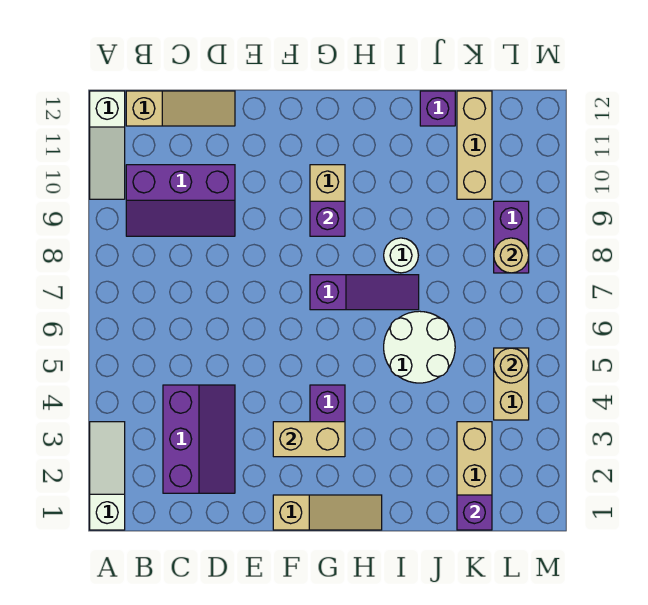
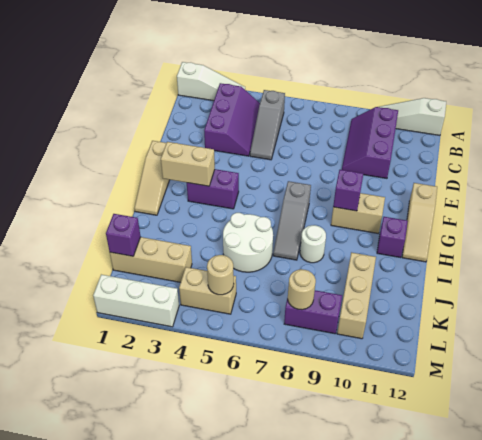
none -> grey 1x3 slope [250,90,285,160]
tan 1x3 slope [126,91,235,126] -> tan 1x3 slope moved to [402,183,437,262]
purple 2x3 slope [163,385,235,493] -> purple 2x3 slope turned to [204,83,260,156]
tan 1x2 brick [273,422,345,457] -> tan 1x2 brick turned to [161,142,215,186]
purple 1x3 slope [310,275,419,310] -> grey 1x3 slope [273,181,311,260]
purple 1x1 brick [420,91,455,126] -> purple 1x1 brick moved to [377,217,408,258]
tan 1x3 brick [457,91,492,199] -> tan 1x3 brick turned to [337,252,376,339]
none -> white 1x3 brick [93,275,179,327]

